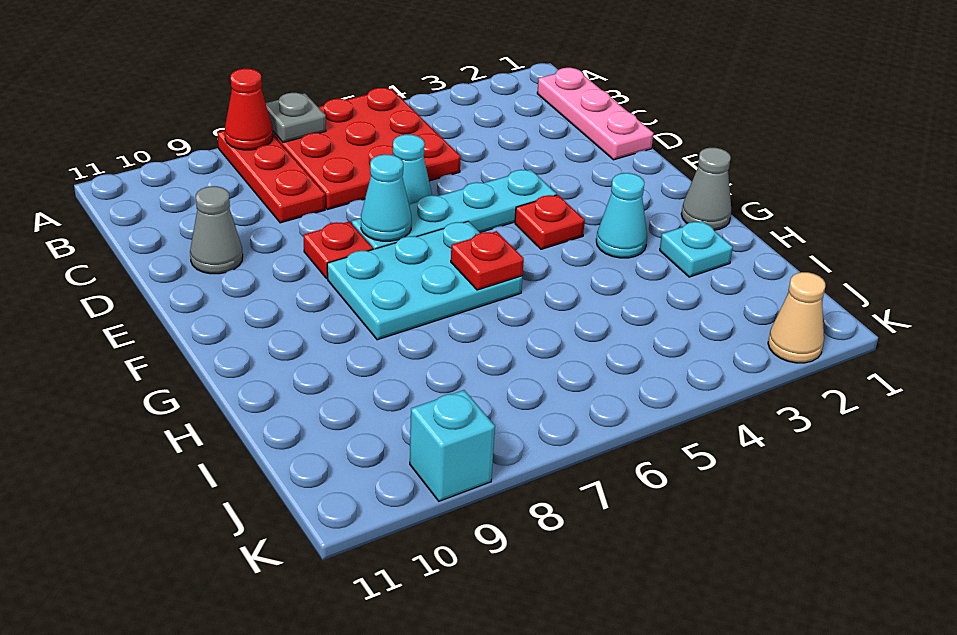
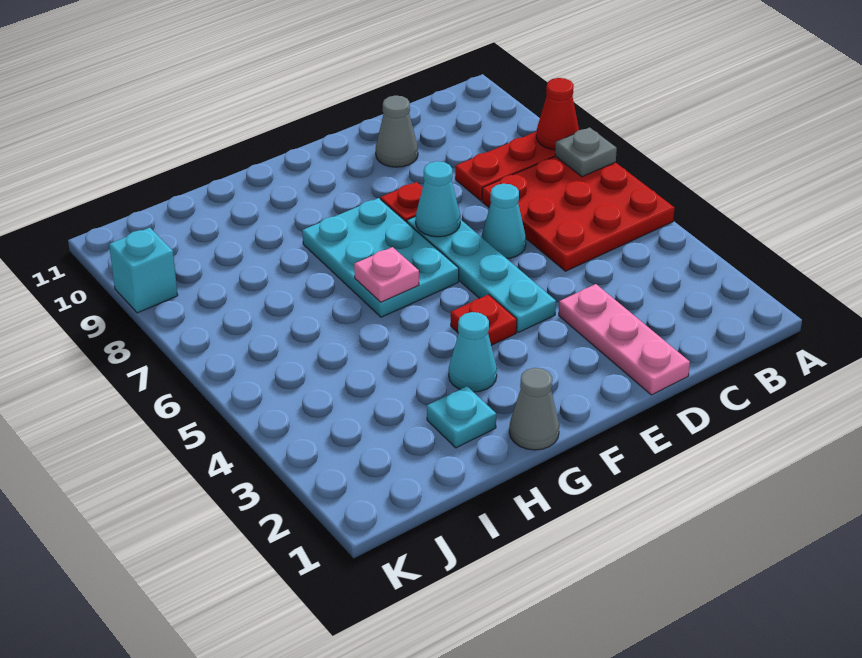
pink 1x3 plate [537,68,654,160] -> pink 1x3 plate turned to [559,284,690,395]
red 1x1 plate [451,231,524,290] -> pink 1x1 plate [354,247,419,302]
tan 1x1 cone [768,272,825,363] -> none

